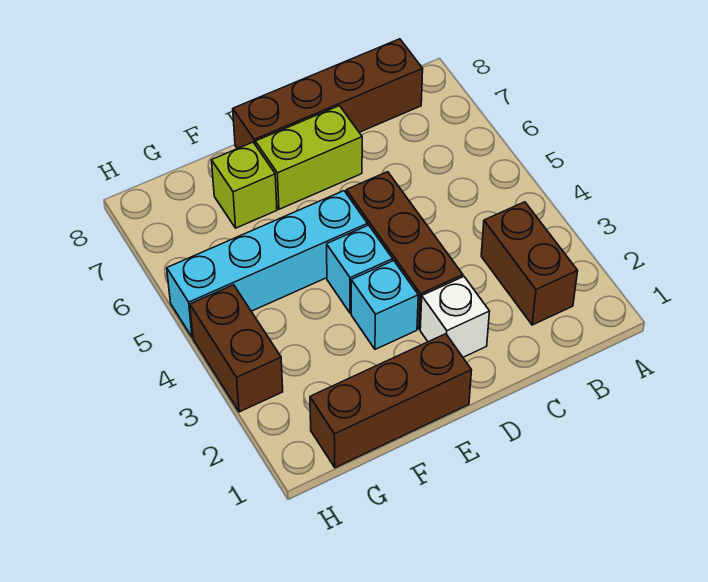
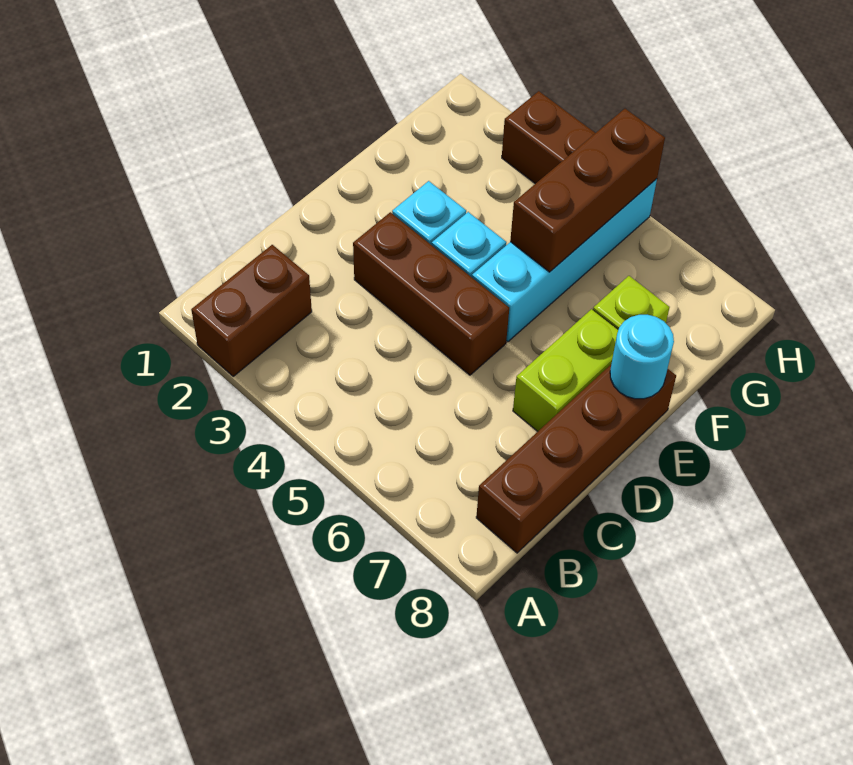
brown 1x2 brick [481,202,578,325] -> brown 1x2 brick turned to [191,245,312,376]
white 1x1 brick [420,277,490,357] -> none
brown 1x3 brick [310,334,472,468] -> brown 1x3 brick moved to [510,109,665,272]
none -> cyan 1x1 round brick [610,315,674,399]

